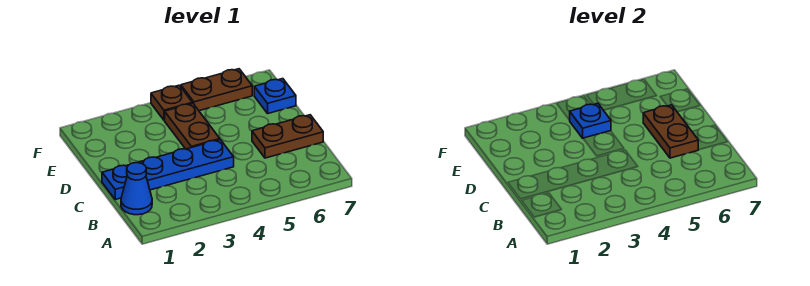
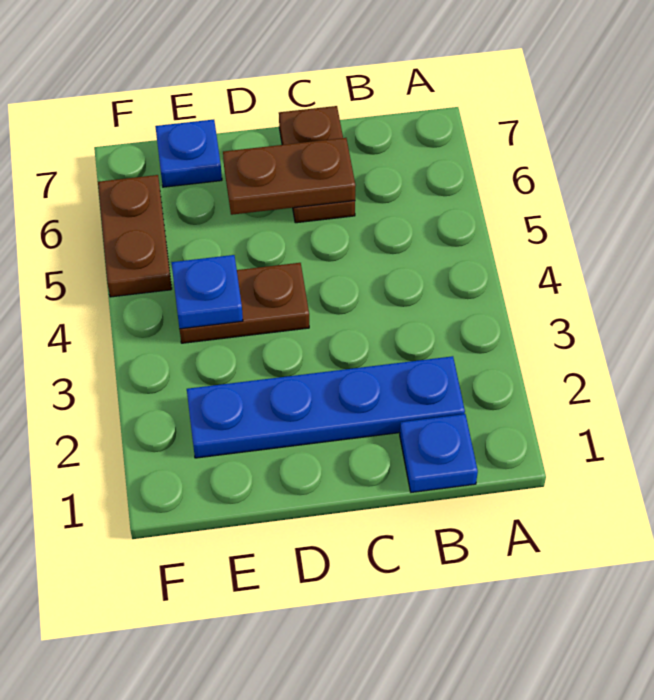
blue 1x1 cone [121,163,152,215] -> blue 1x1 plate [400,414,478,492]
blue 1x4 plate [102,140,234,200] -> blue 1x4 plate turned to [187,356,465,458]
brown 1x1 plate [151,85,192,120] -> none

